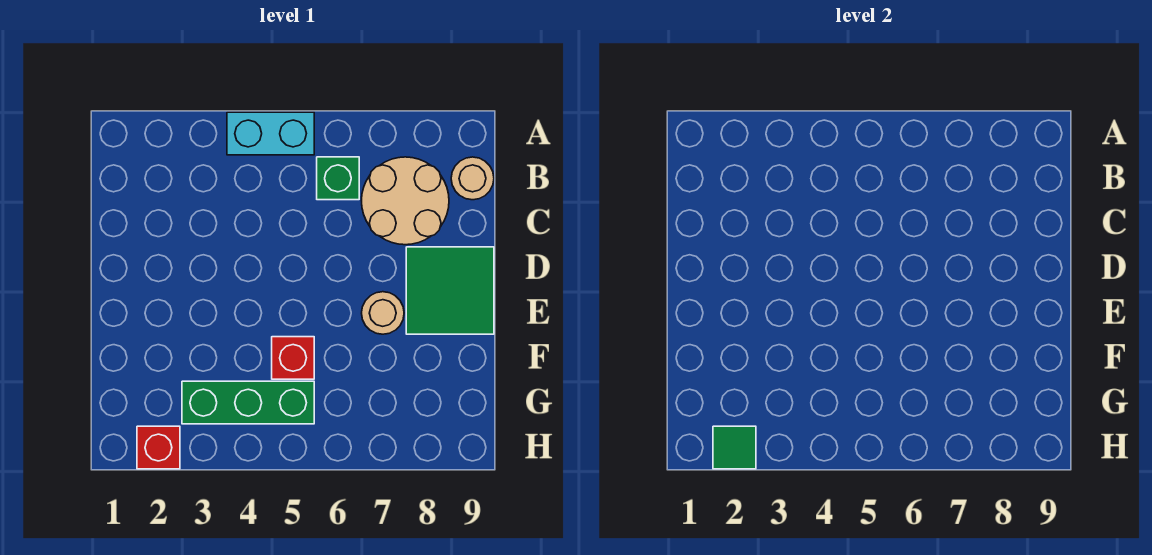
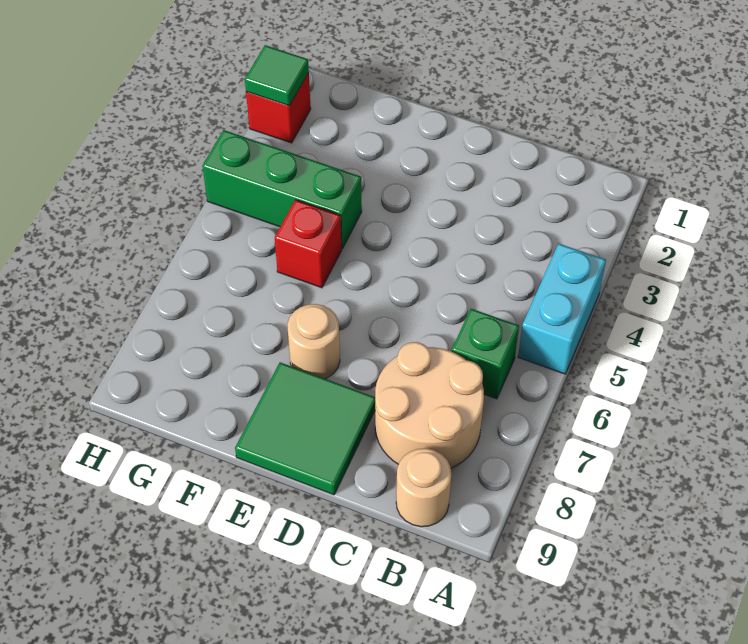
green 1x3 brick [182,381,314,424] -> green 1x3 brick turned to [203,130,362,249]

